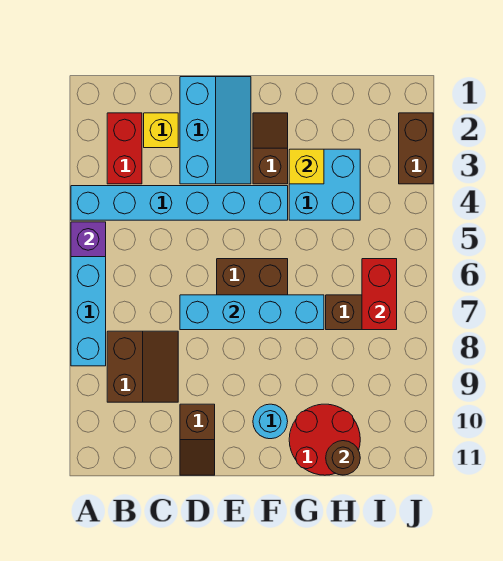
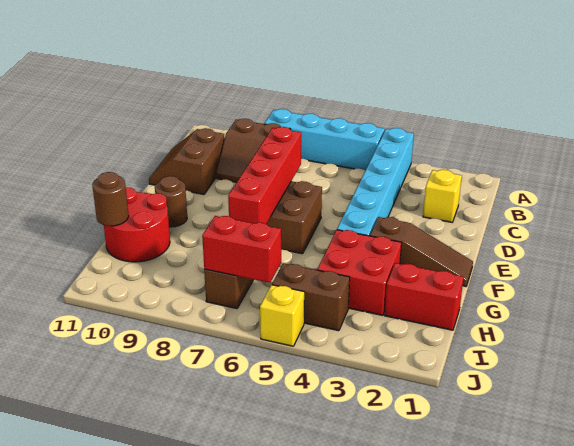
purple 1x1 brick [71,222,106,257] -> none
red 1x2 brick [107,113,142,184] -> red 1x2 brick moved to [385,263,464,330]
cyan 2x3 slope [180,77,251,184] -> none
cyan 1x4 brick [180,295,324,330] -> red 1x4 brick [228,127,301,224]
brown 1x2 slope [180,404,215,475] -> brown 2x2 slope [149,128,225,195]
brown 1x2 slope [253,113,288,184] -> brown 1x3 slope [370,217,473,286]
cyan 1x1 round brick [253,404,288,439] -> brown 1x1 round brick [155,176,187,227]
cyan 2x2 brick [289,149,360,220] -> red 2x2 brick [317,230,401,315]
yellow 1x1 brick [289,149,324,184] -> yellow 1x1 brick moved to [260,285,304,346]
brown 1x2 brick [399,113,433,184] -> brown 1x2 brick moved to [272,263,350,331]

